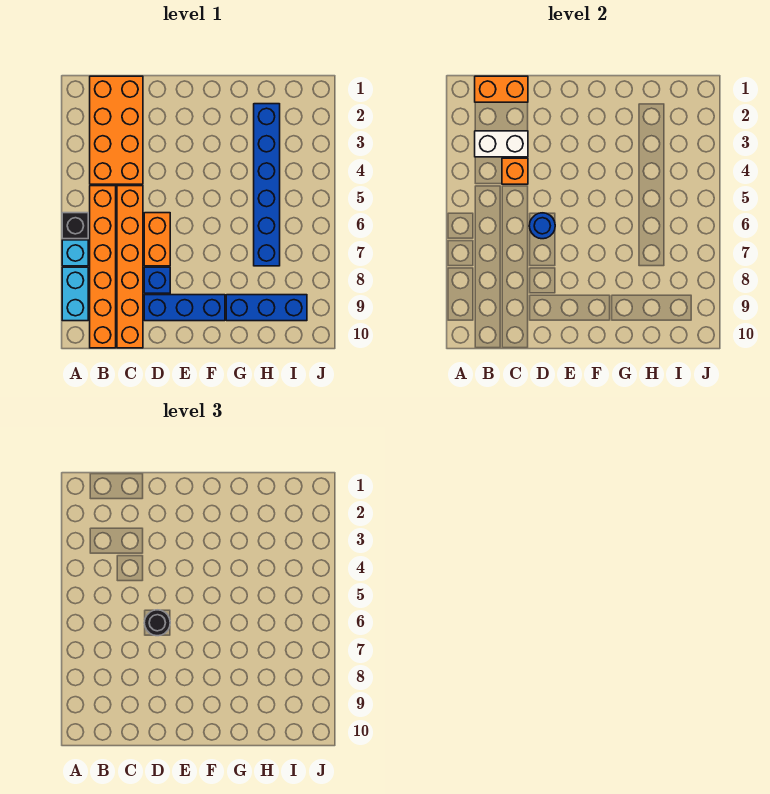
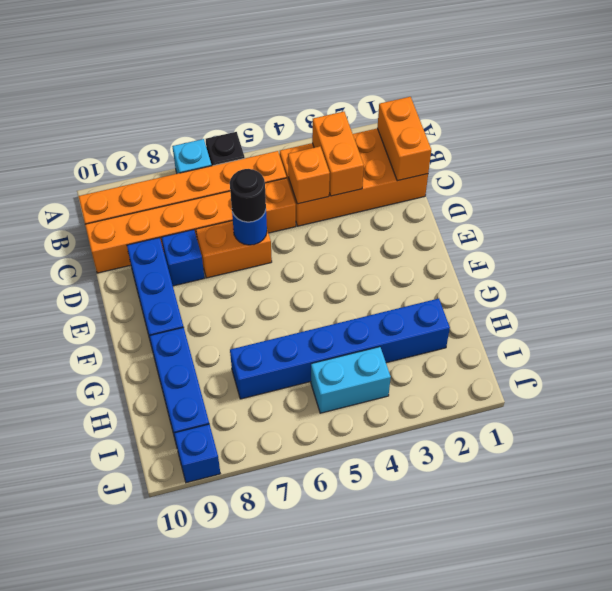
cyan 1x2 brick [62,267,88,321] -> cyan 1x2 brick moved to [311,347,391,413]
white 1x2 brick [475,131,528,157] -> orange 1x2 brick [312,112,364,196]
none -> blue 1x1 brick [174,424,220,483]

